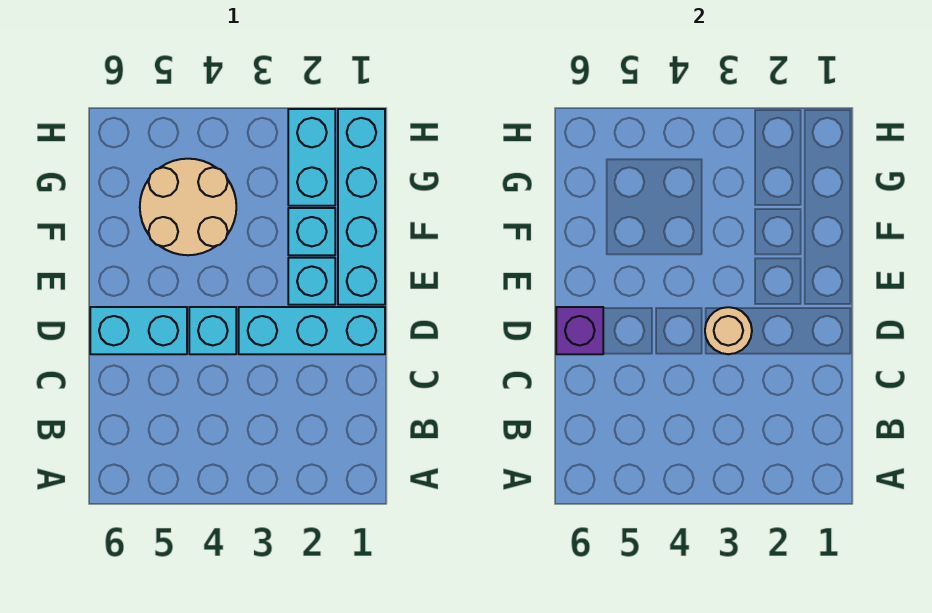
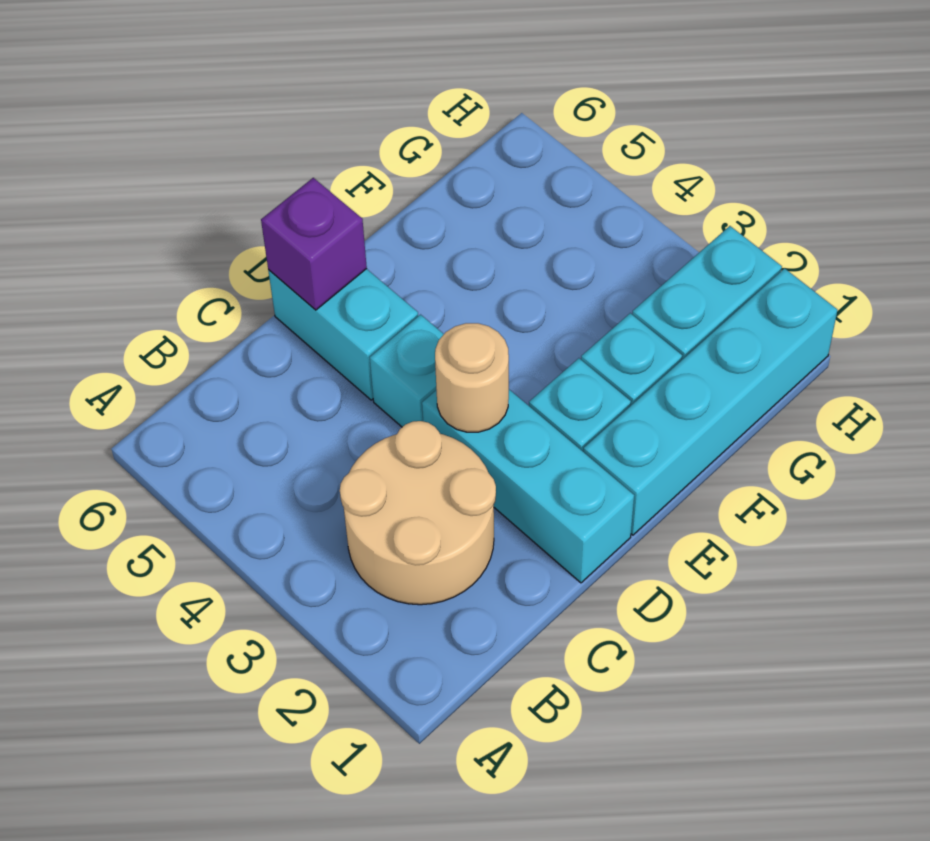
tan 2x2 round brick [140,159,236,255] -> tan 2x2 round brick moved to [340,421,496,605]

